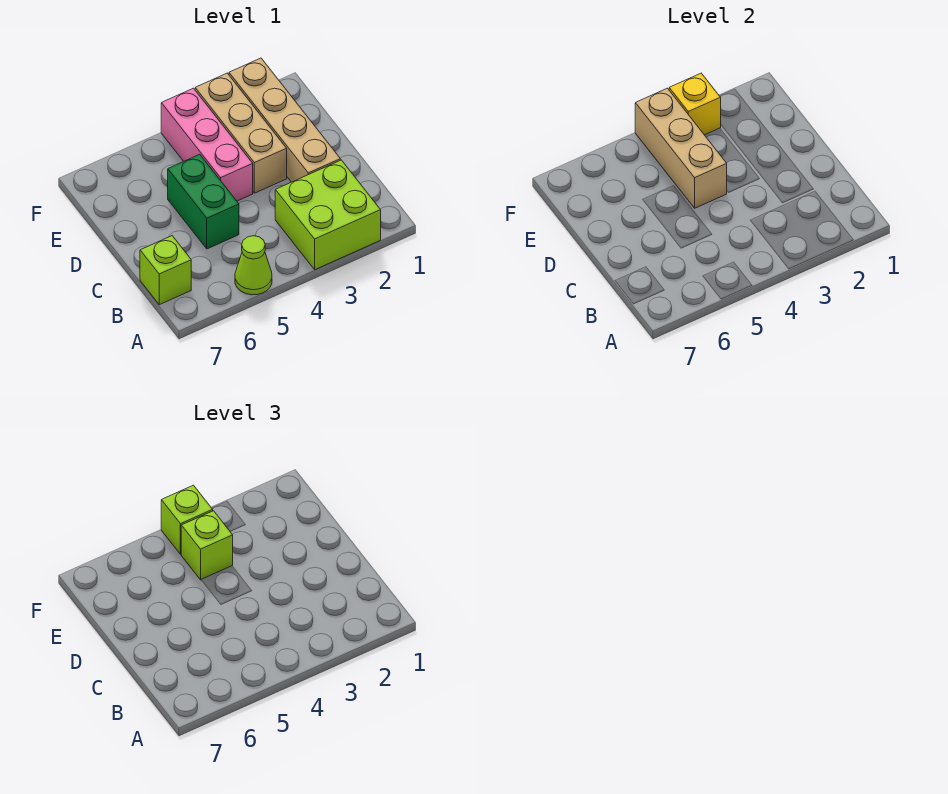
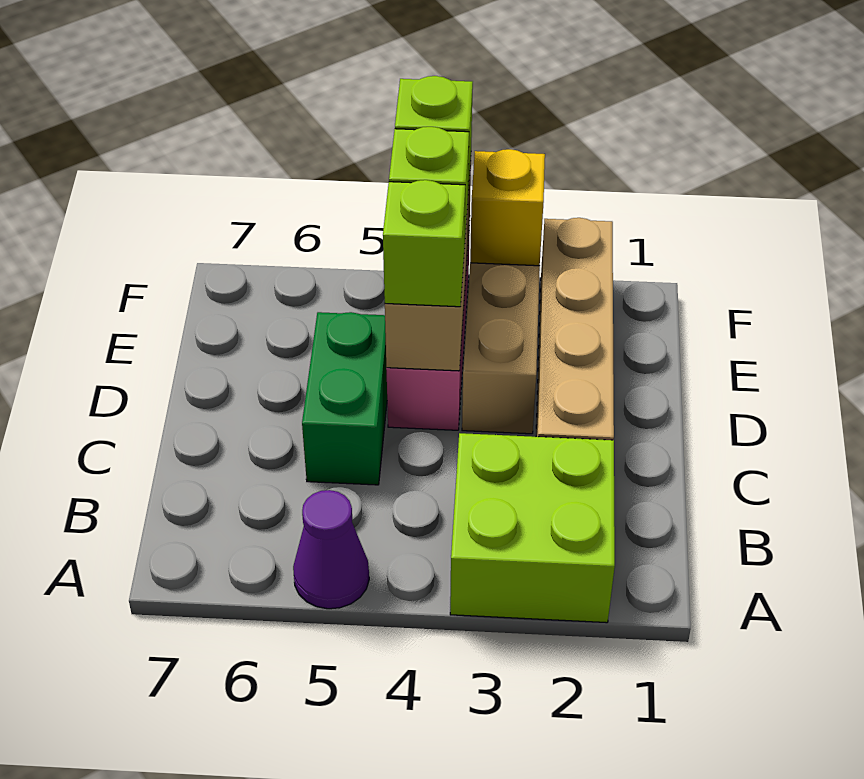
lime 1x1 cone [235,236,272,295] -> purple 1x1 cone [293,490,369,609]
lime 1x1 brick [140,236,191,305] -> lime 1x1 brick moved to [383,180,465,307]

